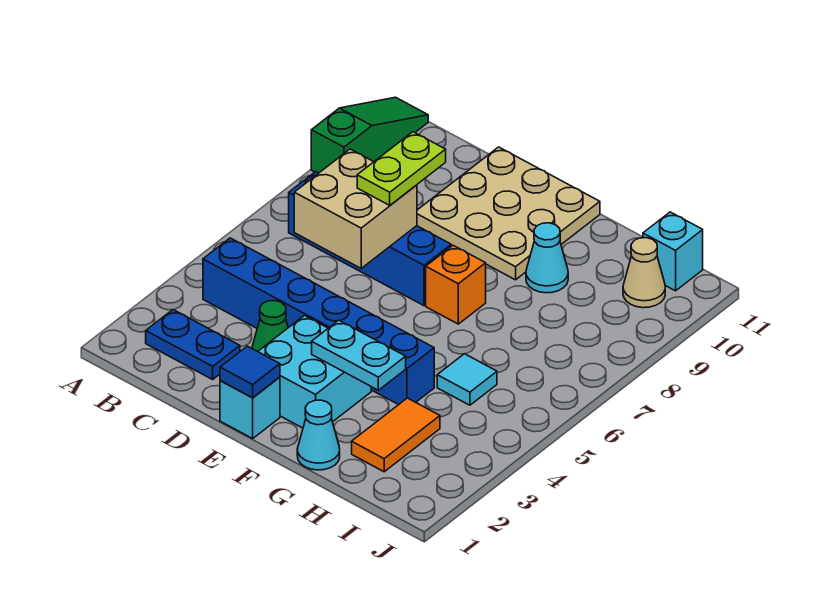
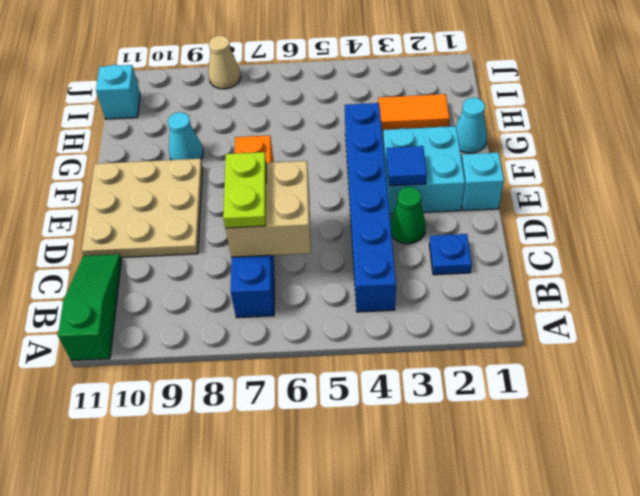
green 1x3 slope [311,97,428,173] -> green 1x3 slope turned to [58,254,121,361]
blue 1x2 plate [146,310,240,379] -> blue 1x1 plate [429,234,472,275]
lime 1x2 plate [357,132,446,205] -> lime 1x2 plate turned to [223,152,267,228]
blue 1x1 tile [220,346,280,398] -> blue 1x1 tile moved to [386,146,427,186]
cyan 1x2 plate [312,320,406,390] -> none
cyan 1x1 tile [437,354,497,405] -> none
tan 1x1 cone [623,238,665,308] -> tan 1x1 cone moved to [208,35,241,89]

